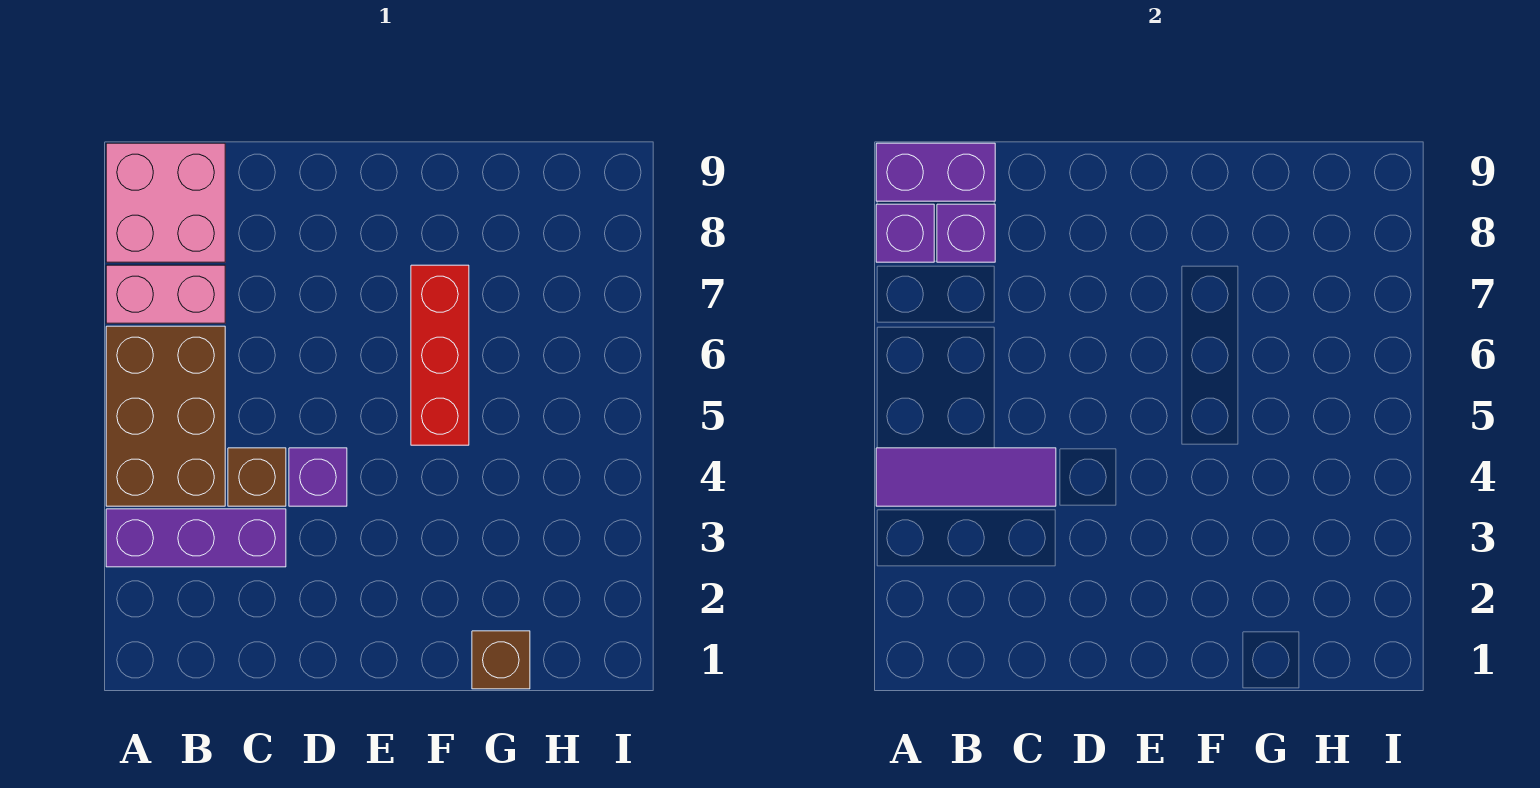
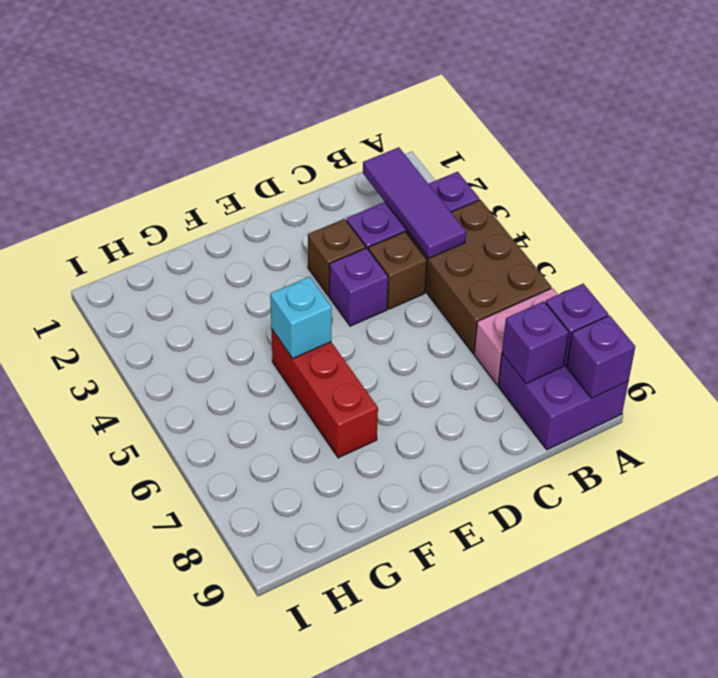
purple 1x3 tile [876,448,1056,506] -> purple 1x3 tile turned to [363,147,466,258]
pink 2x2 brick [106,143,225,262] -> purple 2x2 brick [498,354,628,450]
purple 1x2 brick [876,143,995,201] -> purple 1x1 brick [567,315,635,398]
none -> cyan 1x1 brick [270,277,332,359]
brown 1x1 brick [472,631,530,689] -> brown 1x1 brick moved to [308,219,366,296]

